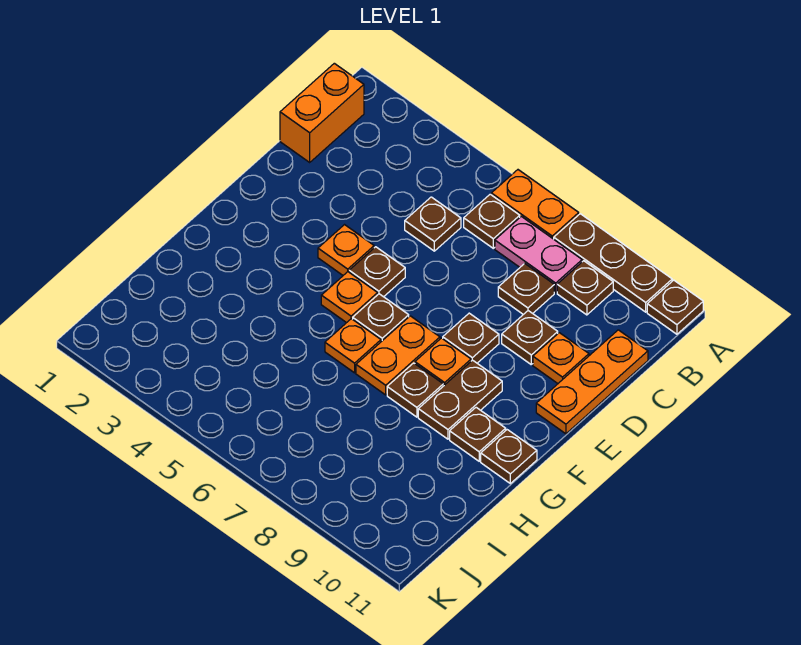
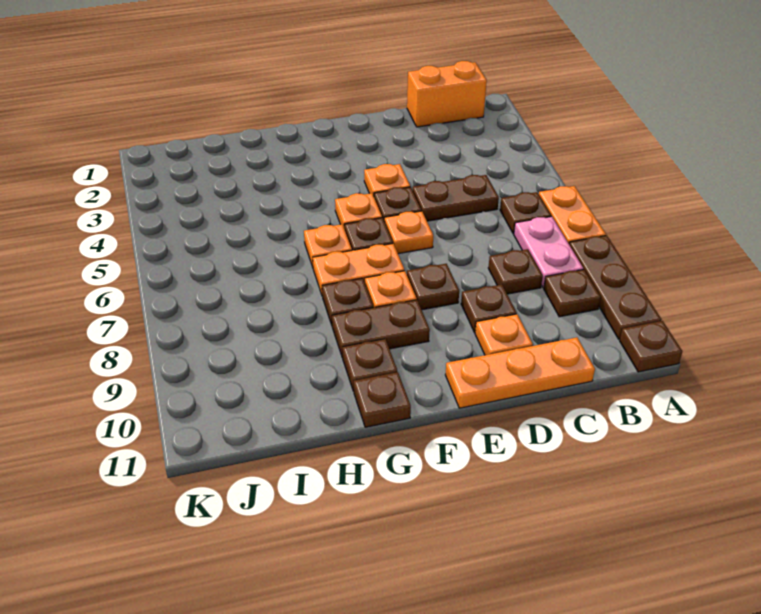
brown 1x1 plate [405,197,461,251] -> brown 1x2 plate [413,175,499,221]
none -> orange 1x1 plate [384,211,433,254]

